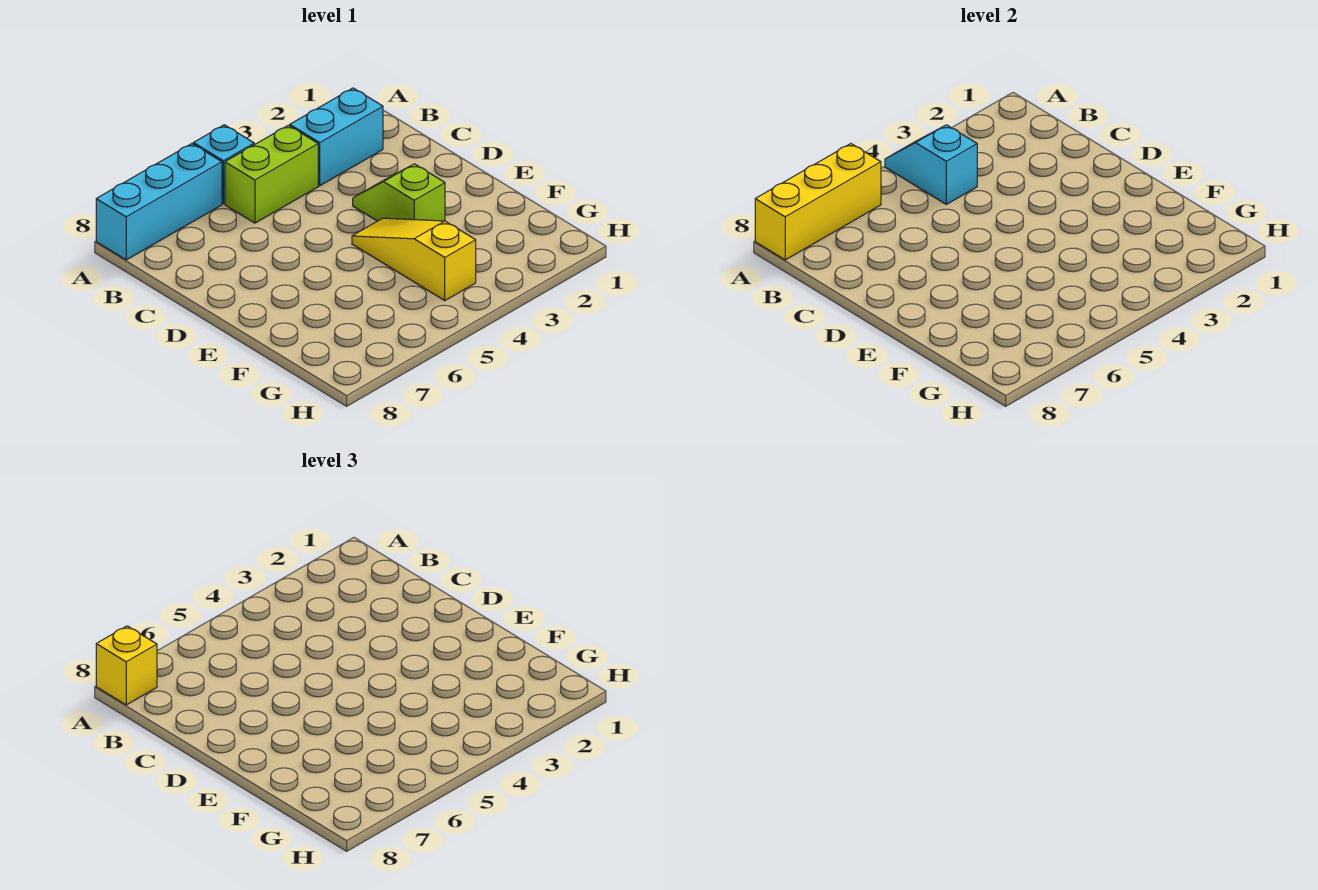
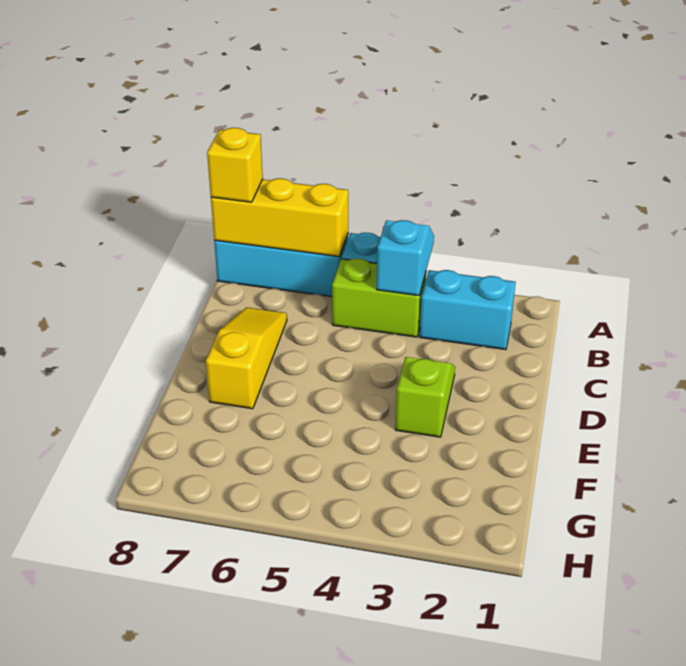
yellow 1x3 slope [352,218,476,300] -> yellow 1x3 slope moved to [206,307,287,409]

